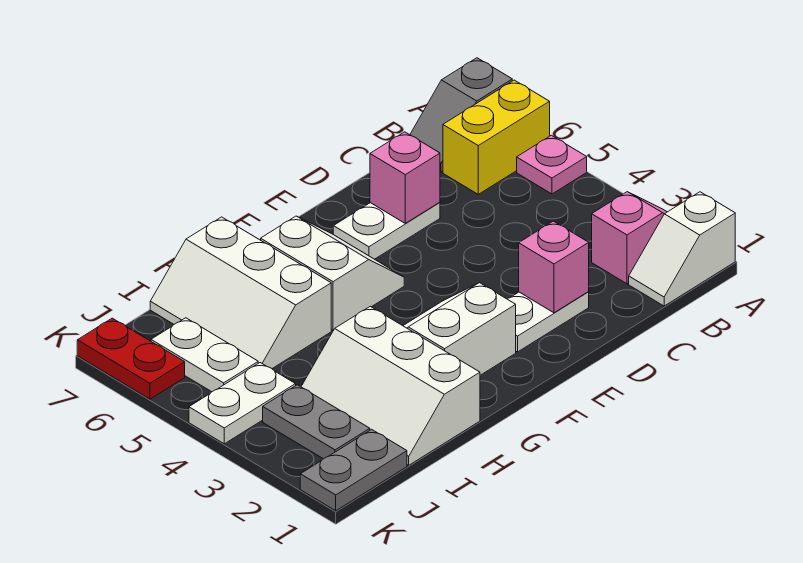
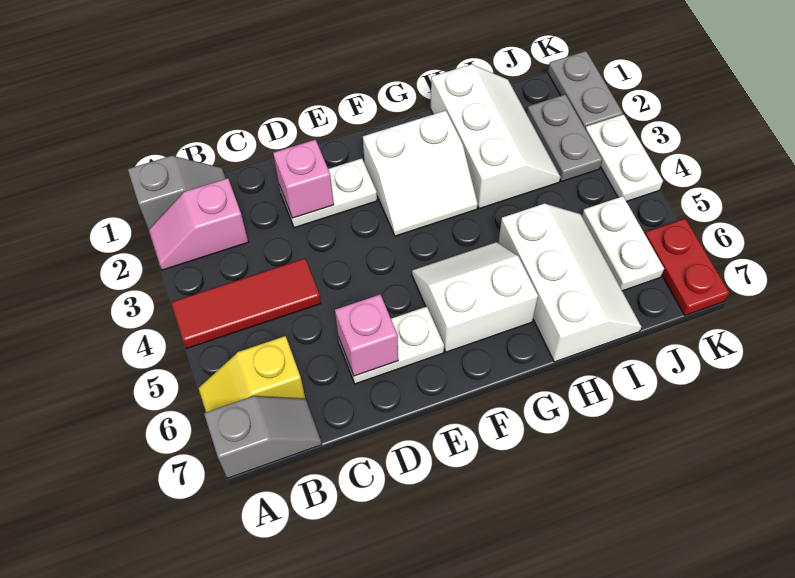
white 1x2 slope [629,192,735,306] -> grey 1x2 slope [128,156,226,229]
none -> red 1x3 tile [171,258,321,348]
pink 1x1 plate [517,135,587,194] -> none
yellow 1x2 brick [443,80,550,194] -> yellow 1x2 slope [199,336,305,412]
white 2x2 slope [261,216,404,330] -> white 2x2 slope turned to [412,242,538,352]
grey 1x2 plate [300,429,407,511] -> grey 1x2 plate turned to [548,51,623,129]
white 1x2 plate [189,363,296,444] -> white 1x2 plate turned to [585,114,663,202]

